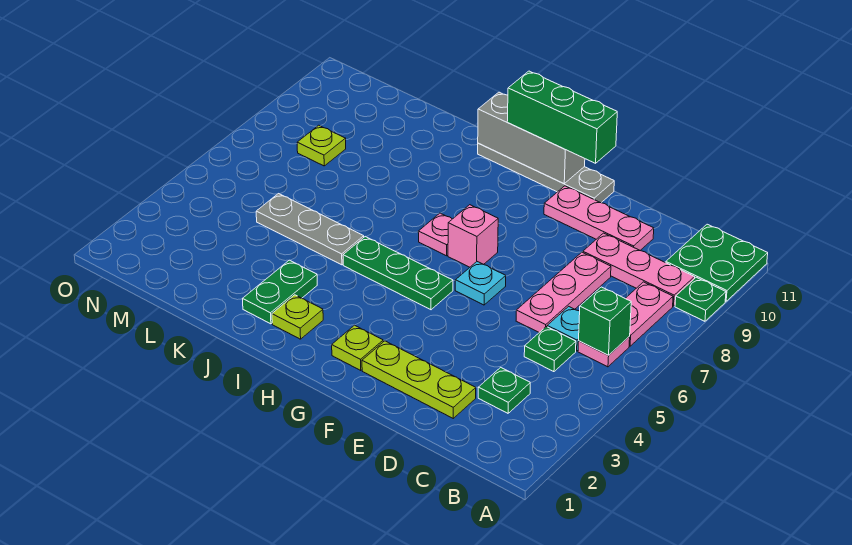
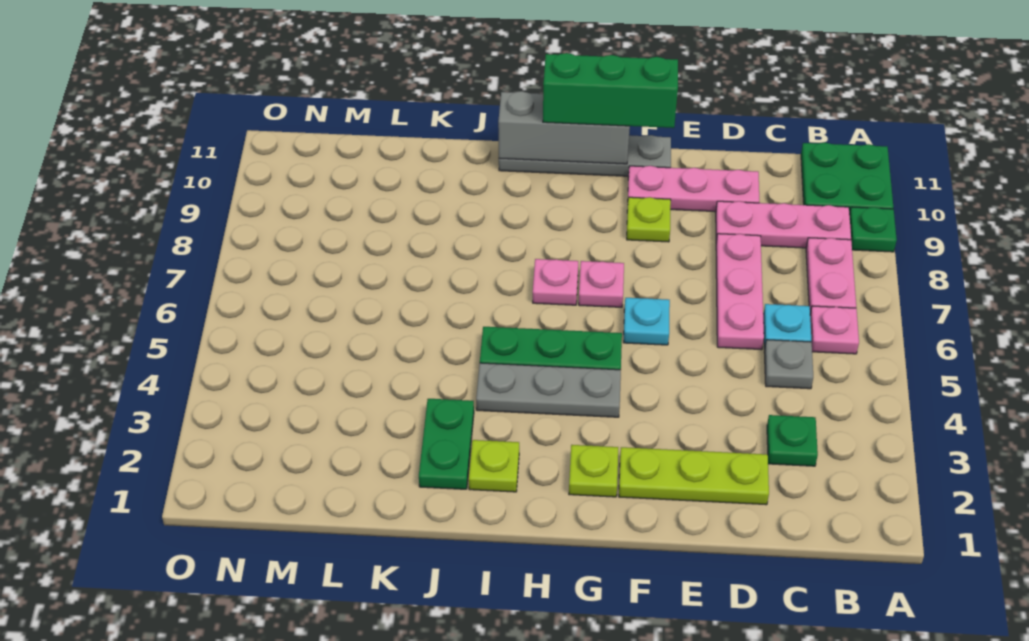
green 1x1 brick [579,287,631,355] -> none
green 1x1 plate [524,327,576,372] -> grey 1x1 plate [764,340,813,389]
pink 1x1 brick [448,205,498,267] -> pink 1x1 plate [579,261,624,307]
grey 1x3 plate [256,194,364,265] -> grey 1x3 plate moved to [476,363,621,417]
lime 1x1 plate [297,125,346,166] -> lime 1x1 plate moved to [627,197,671,242]

